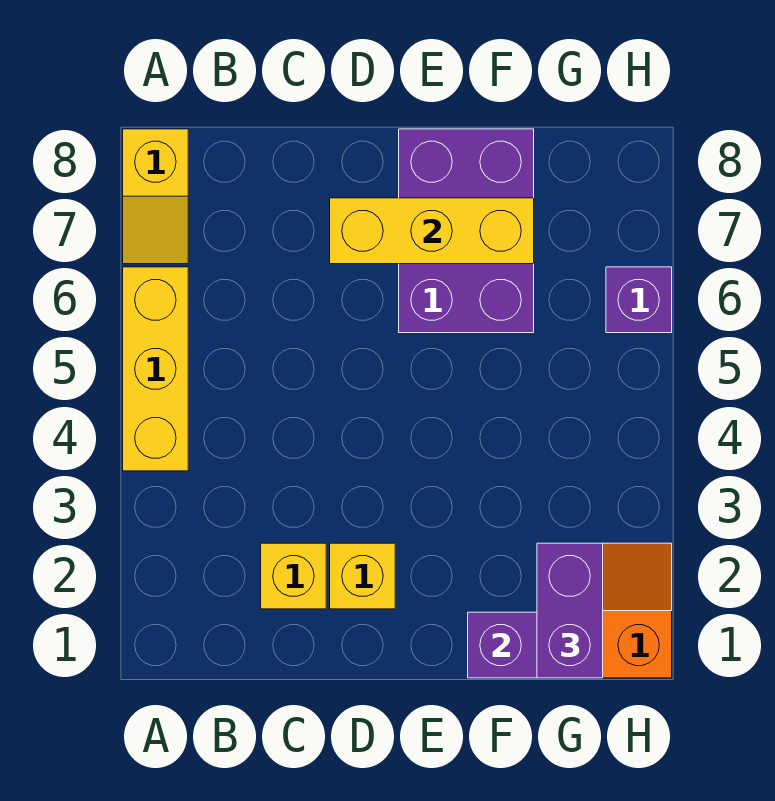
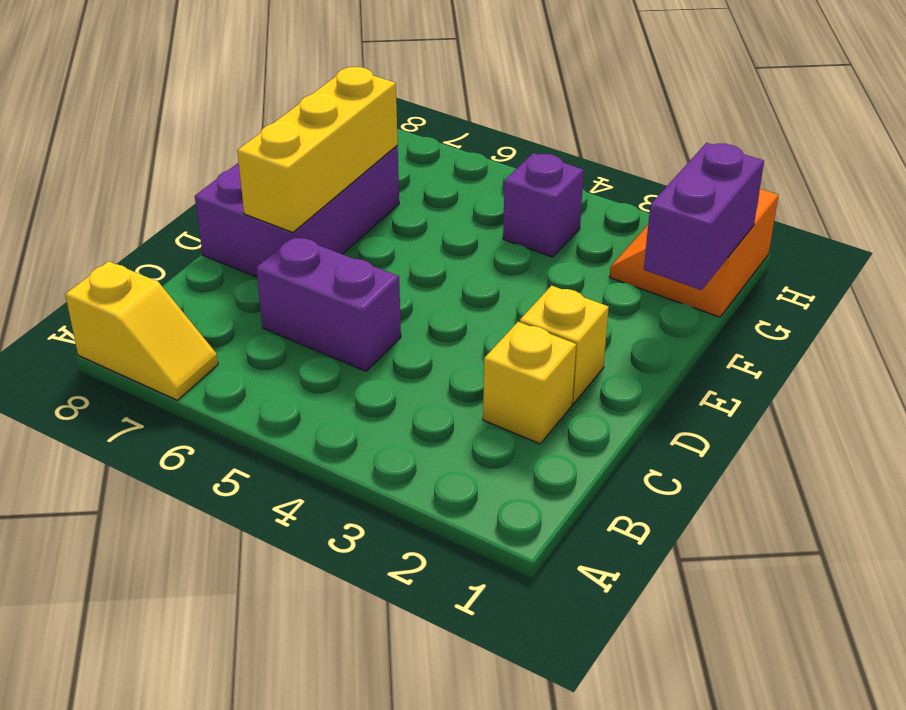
yellow 1x3 brick [123,267,188,471] -> none
purple 2x3 brick [399,129,534,333] -> purple 2x3 brick turned to [195,146,399,277]
purple 1x2 brick [537,543,603,678] -> purple 1x2 brick moved to [256,236,401,371]
purple 1x1 brick [606,267,672,333] -> purple 1x1 brick moved to [503,153,584,257]

